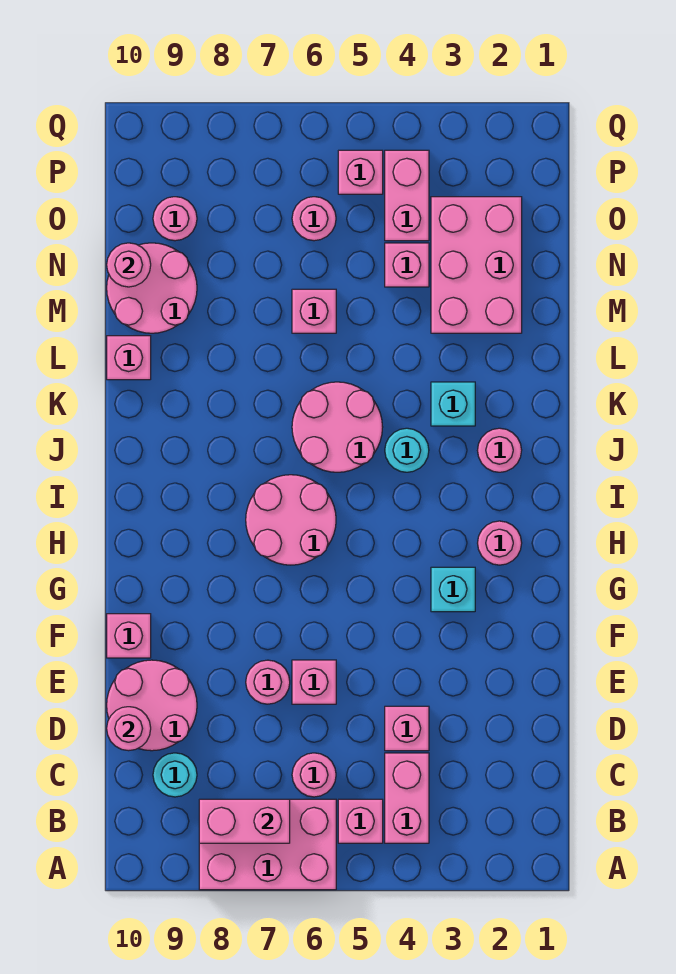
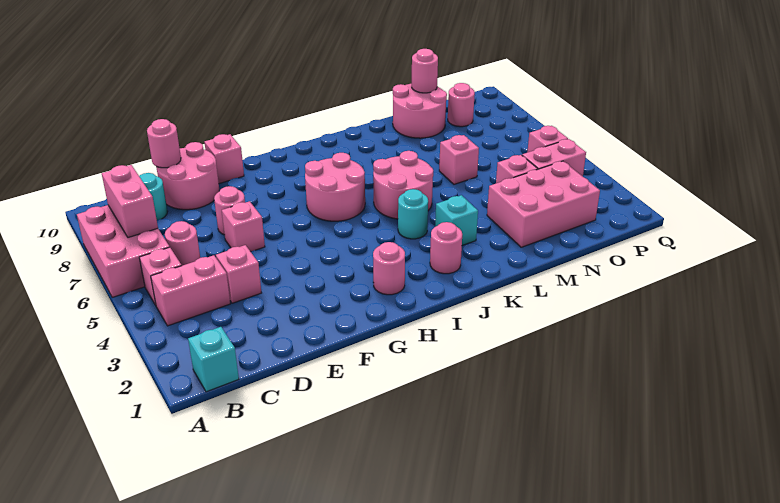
cyan 1x1 brick [431,567,475,612] -> cyan 1x1 brick moved to [188,327,239,392]
pink 1x1 brick [107,336,151,380] -> none
pink 1x1 round brick [292,197,336,241] -> none

